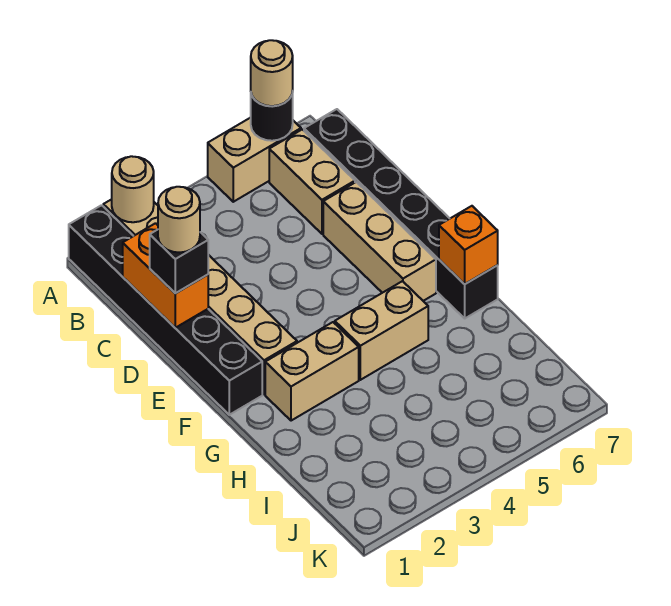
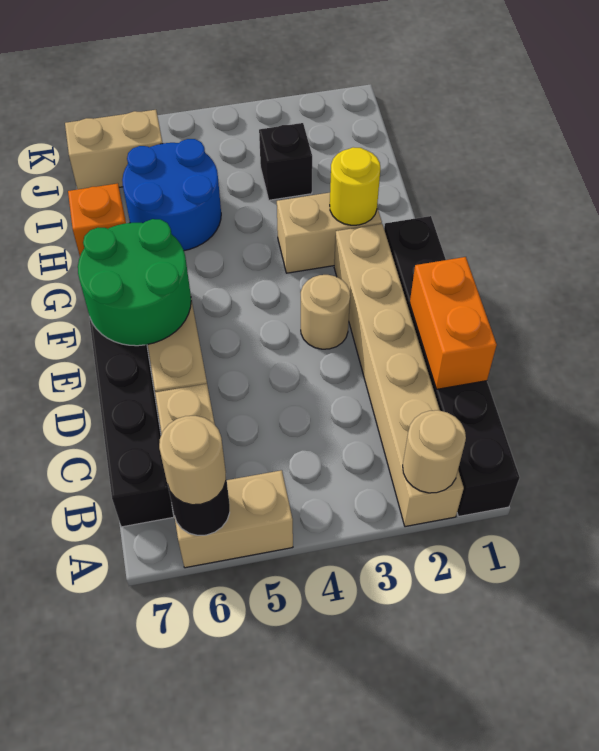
black 1x1 brick [150,230,208,293] -> black 1x1 brick moved to [259,123,312,200]
tan 1x1 round brick [158,187,200,253] -> tan 1x1 round brick moved to [301,275,350,349]
none -> green 2x2 round brick [78,219,191,346]
none -> yellow 1x1 round brick [330,147,381,225]
tan 1x2 brick [335,281,428,380] -> tan 1x2 brick moved to [65,110,163,189]
none -> blue 2x2 round brick [122,139,221,251]

